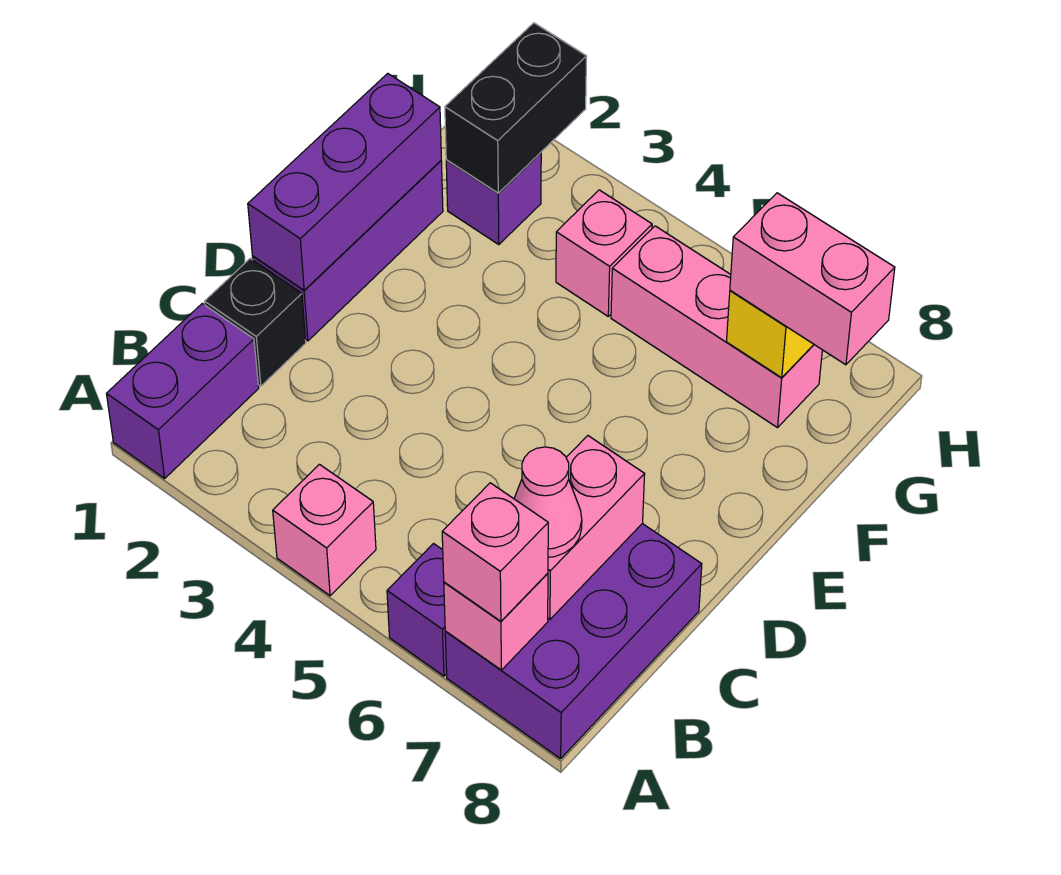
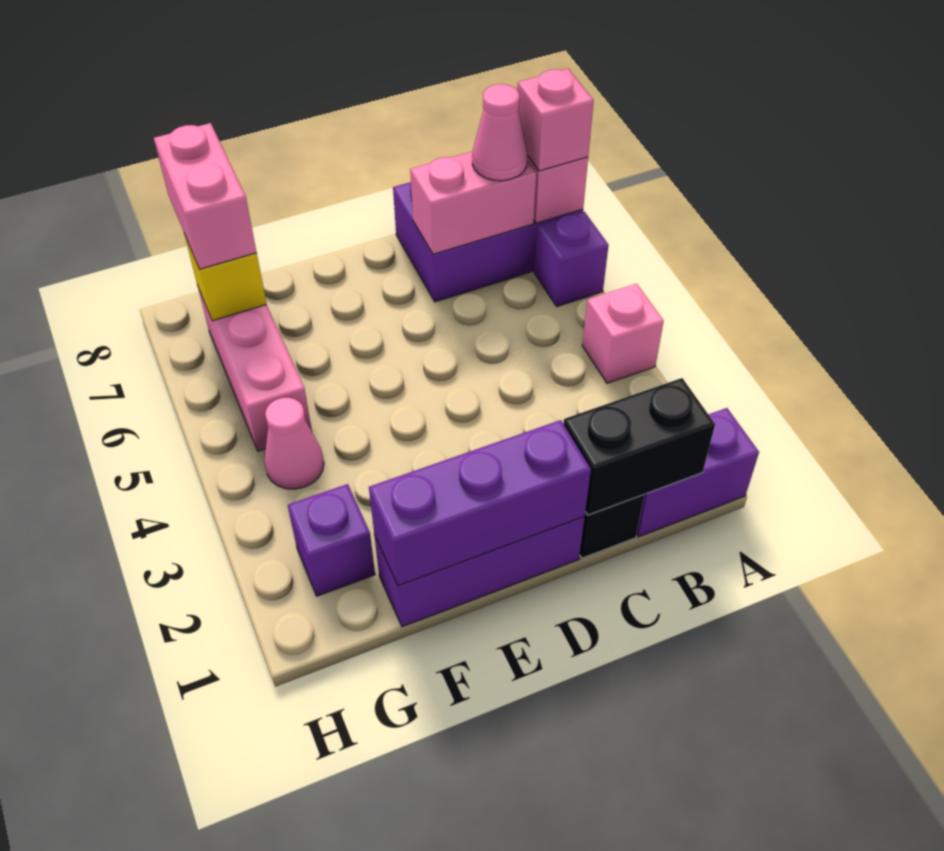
black 1x2 brick [445,23,587,193] -> black 1x2 brick moved to [564,378,715,515]
pink 1x1 brick [556,190,652,316] -> pink 1x1 cone [264,398,324,489]

